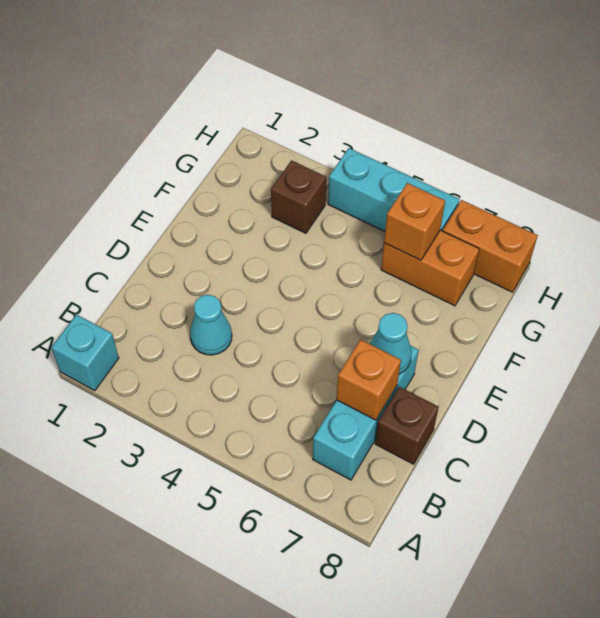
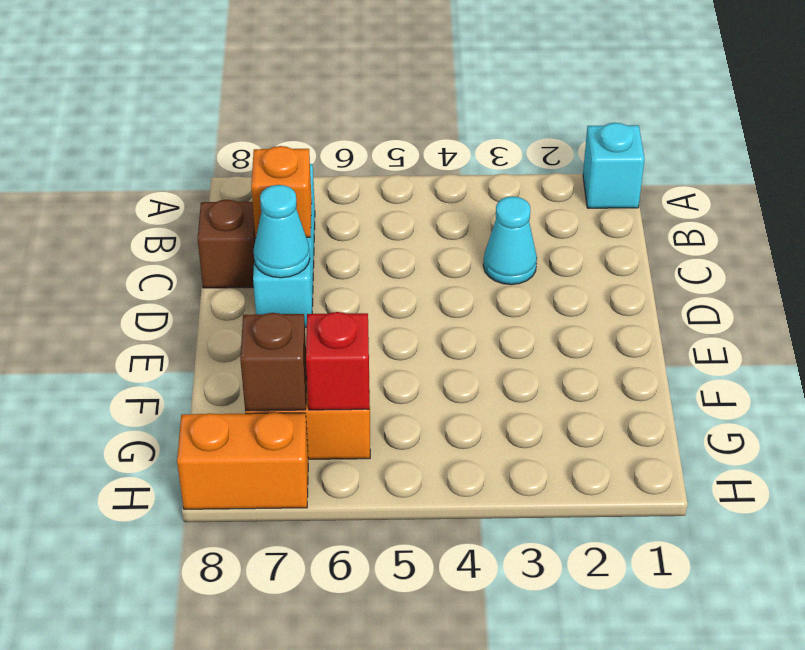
brown 1x1 brick [271,160,326,233] -> brown 1x1 brick moved to [240,313,307,411]
orange 1x1 brick [384,183,445,260] -> red 1x1 brick [306,312,369,410]
cyan 1x3 brick [328,148,459,231] -> none

